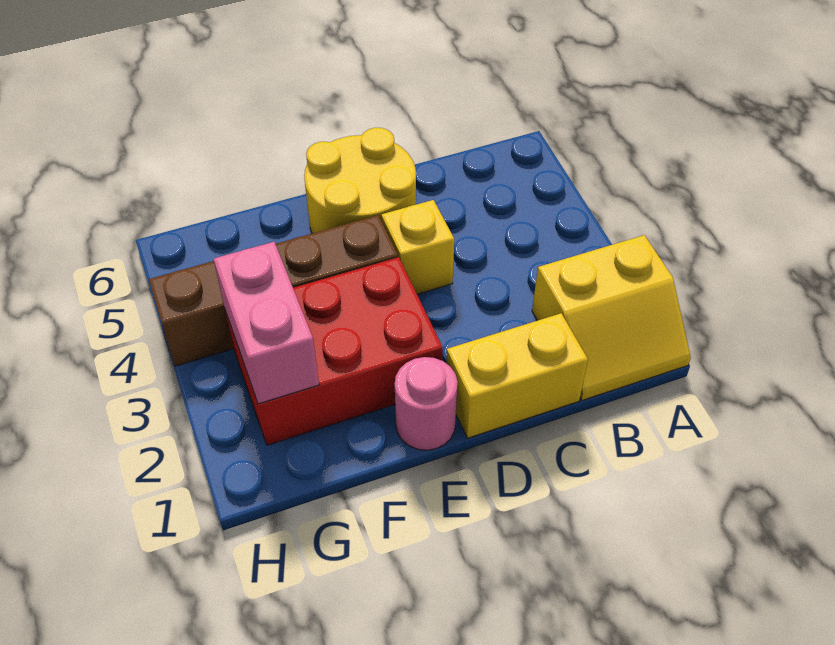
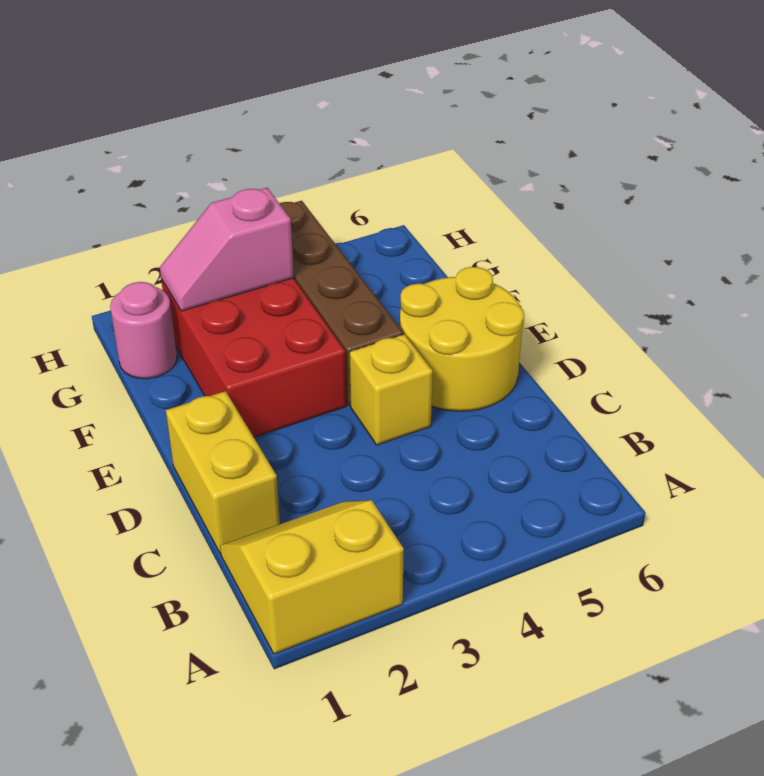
yellow 2x2 slope [532,235,691,400] -> yellow 2x2 slope turned to [220,500,404,654]
pink 1x1 round brick [395,357,458,450] -> pink 1x1 round brick moved to [110,282,177,379]
pink 1x2 brick [214,242,319,404] -> pink 1x2 slope [160,188,294,311]

